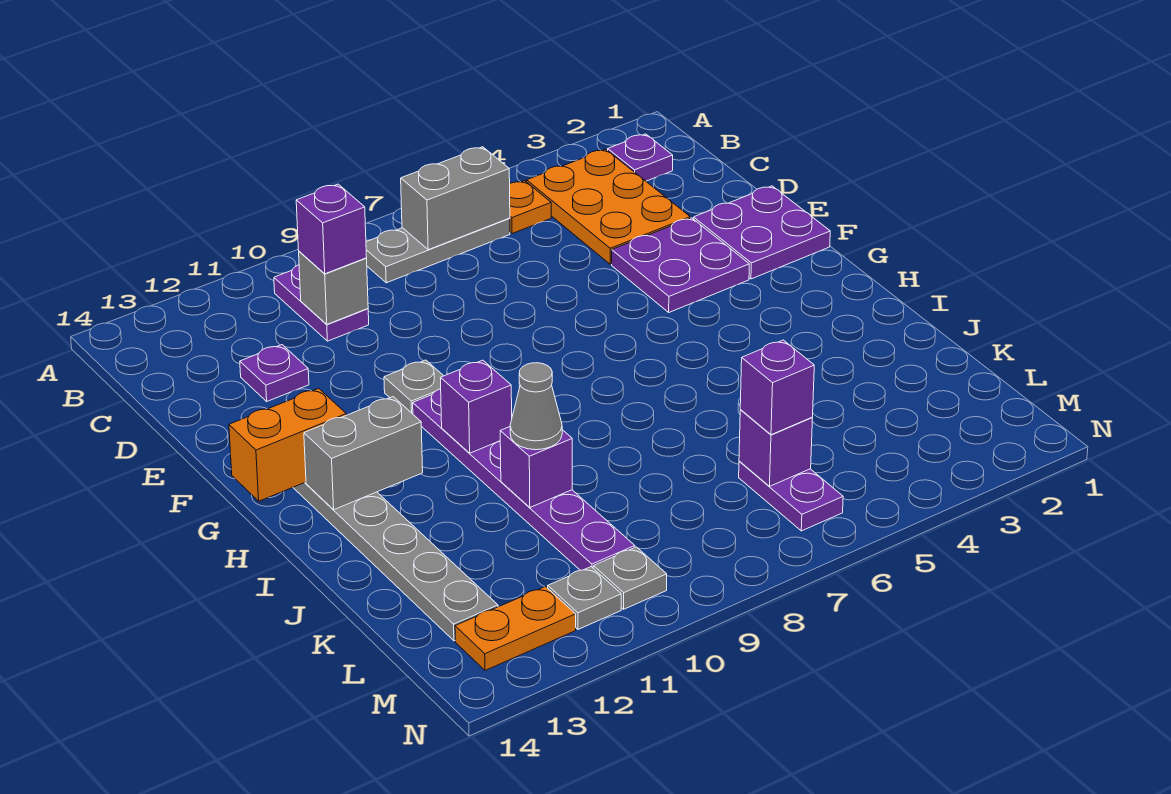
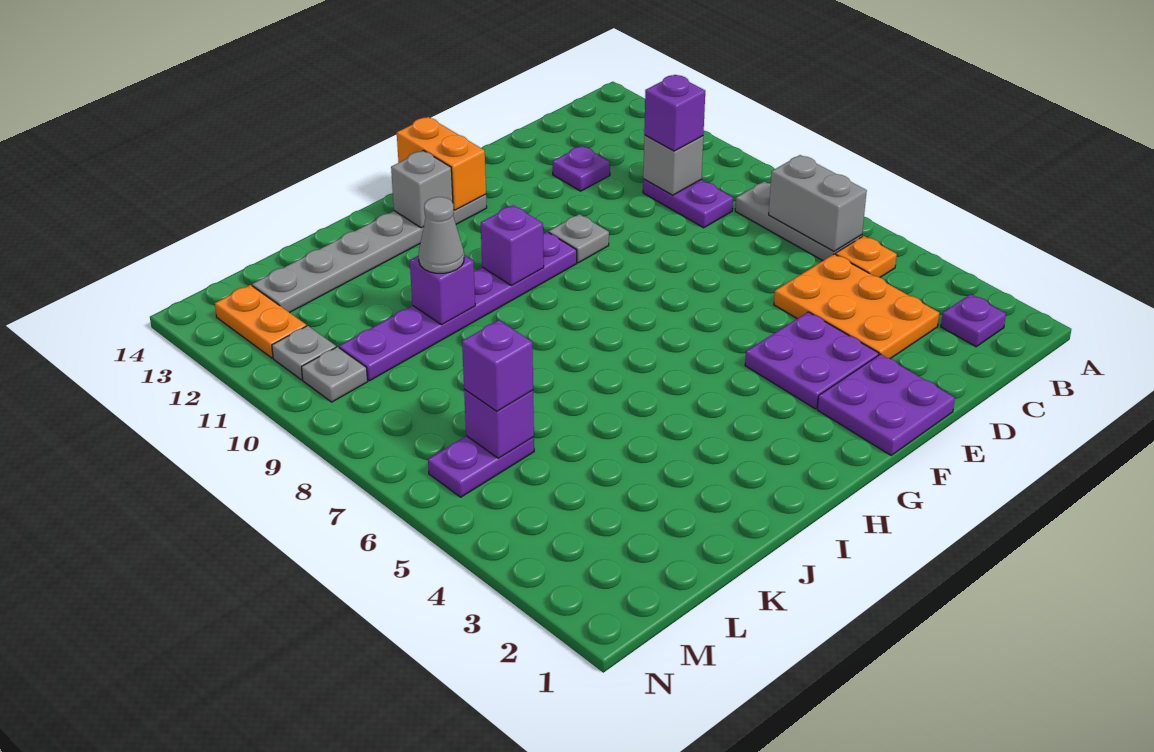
orange 2x3 plate [527,149,690,264] -> orange 2x3 plate turned to [774,254,939,359]
purple 1x2 plate [274,265,369,341] -> purple 1x2 plate turned to [643,179,733,228]
grey 1x2 brick [304,397,423,510] -> grey 1x1 brick [391,151,453,228]

